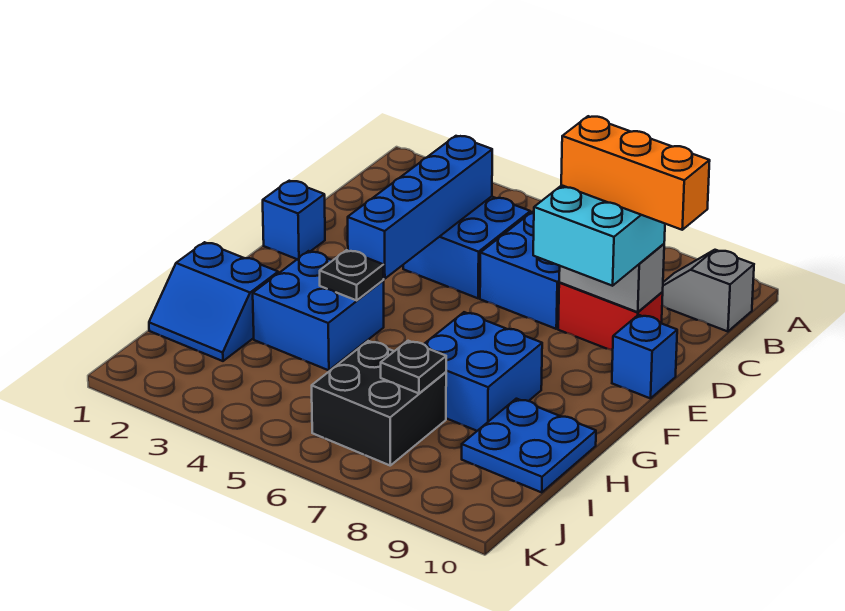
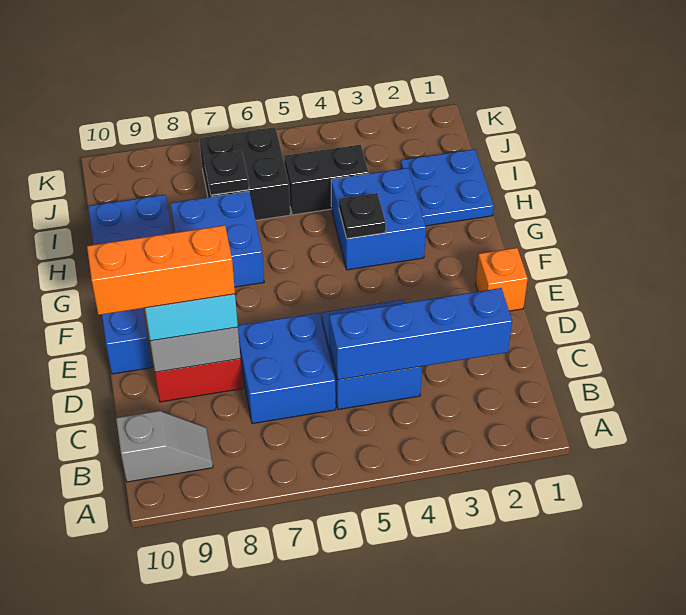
blue 1x4 brick [348,136,492,279] -> blue 1x4 brick turned to [329,288,512,380]
blue 1x1 brick [263,181,325,259] -> orange 1x1 brick [476,248,528,311]
blue 2x2 slope [149,242,278,361] -> blue 2x2 plate [401,149,494,226]
none -> black 1x2 brick [284,145,369,215]

